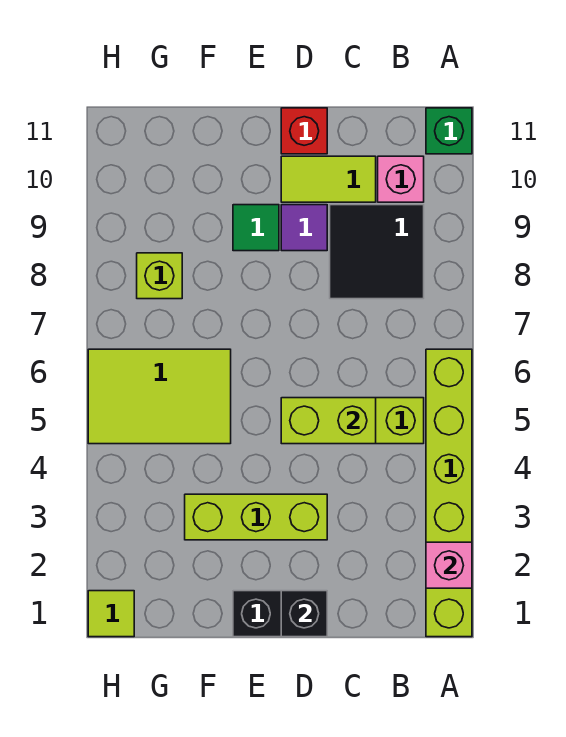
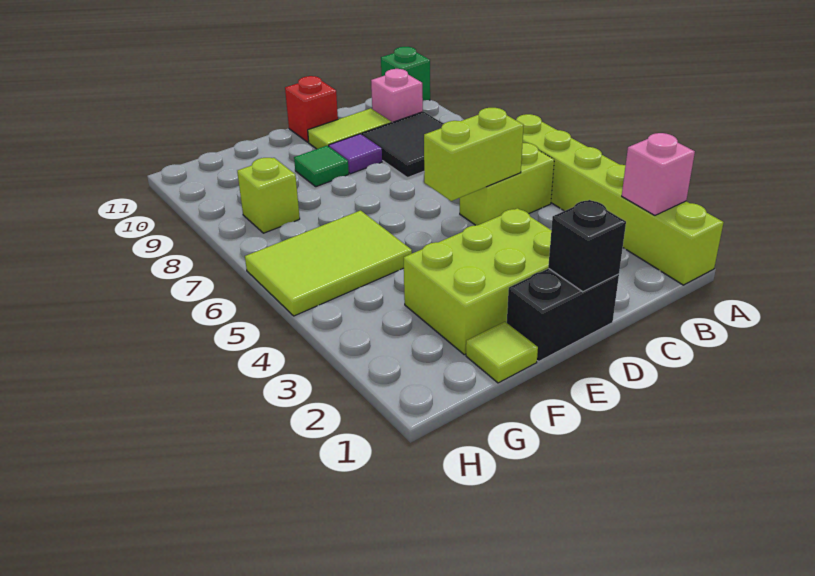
lime 1x3 brick [185,494,327,540] -> lime 2x3 brick [403,208,551,355]
lime 1x1 tile [88,591,134,637] -> lime 1x1 tile moved to [466,322,538,383]

